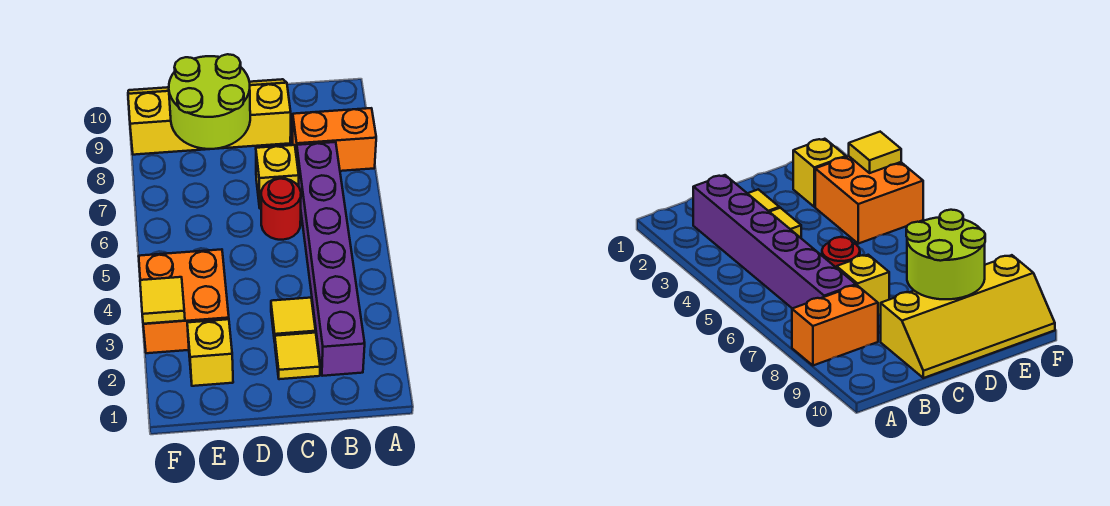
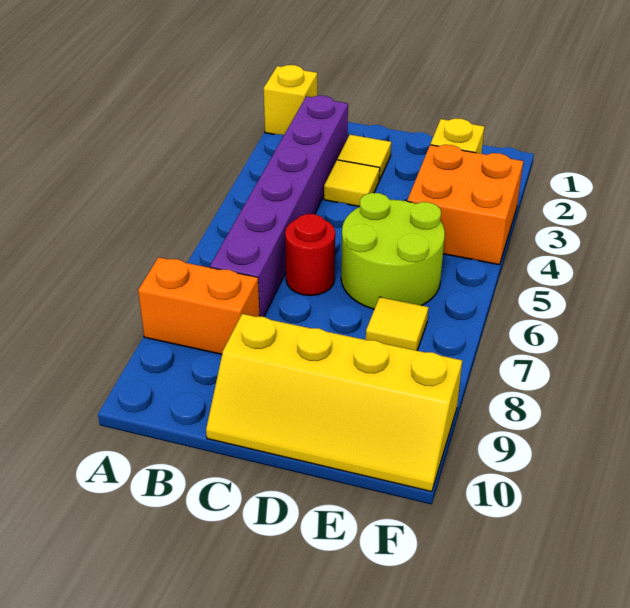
yellow 1x1 brick [256,145,299,209] -> yellow 1x1 brick moved to [264,65,317,135]
lime 2x2 round brick [169,54,250,149] -> lime 2x2 round brick moved to [341,193,445,309]
yellow 1x1 tile [140,277,185,324] -> yellow 1x1 tile moved to [366,297,429,351]

